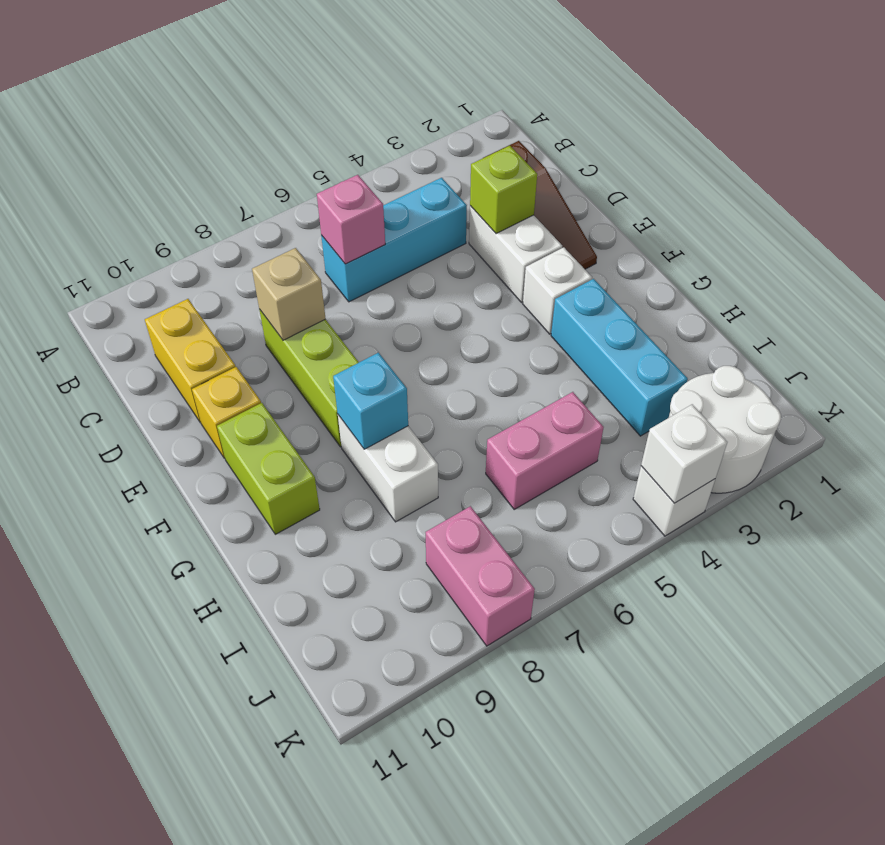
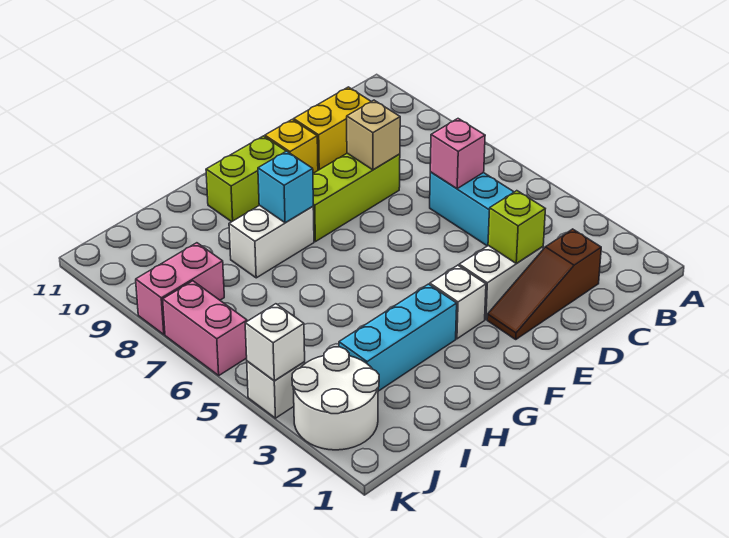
pink 1x2 brick [486,392,604,509] -> pink 1x2 brick moved to [163,281,247,375]

